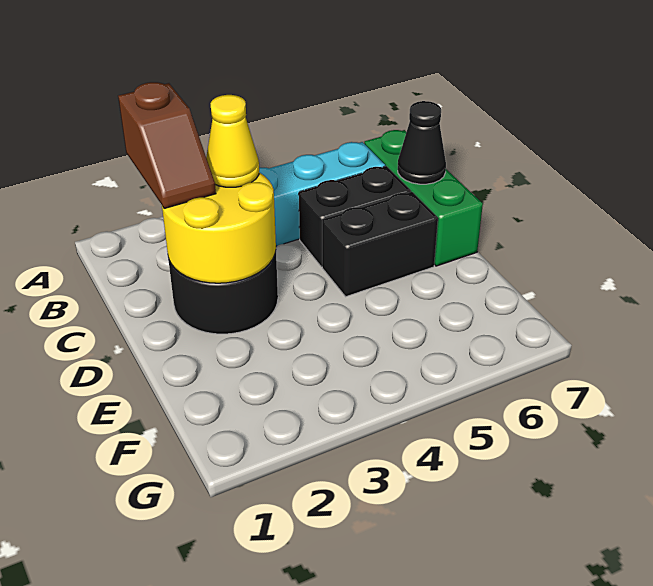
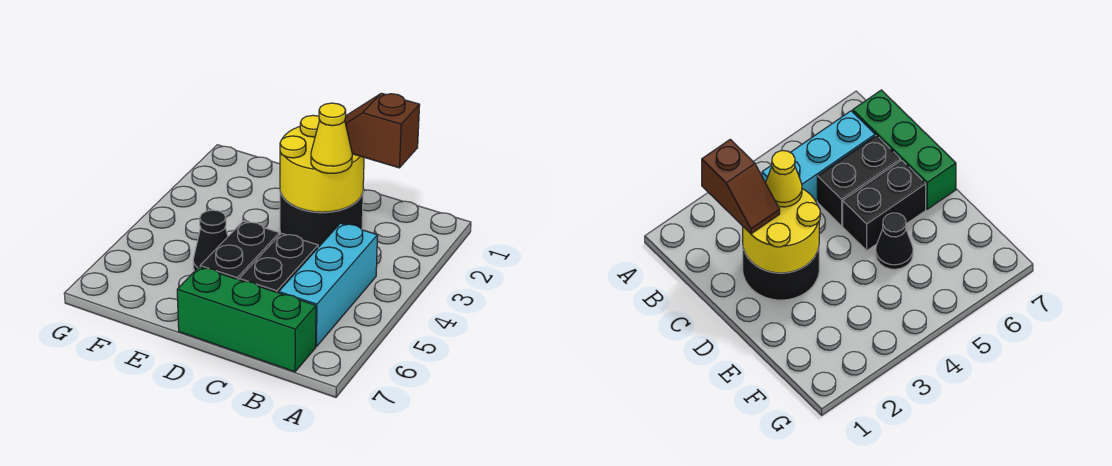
black 1x1 cone [398,101,446,184] -> black 1x1 cone moved to [193,210,228,271]

